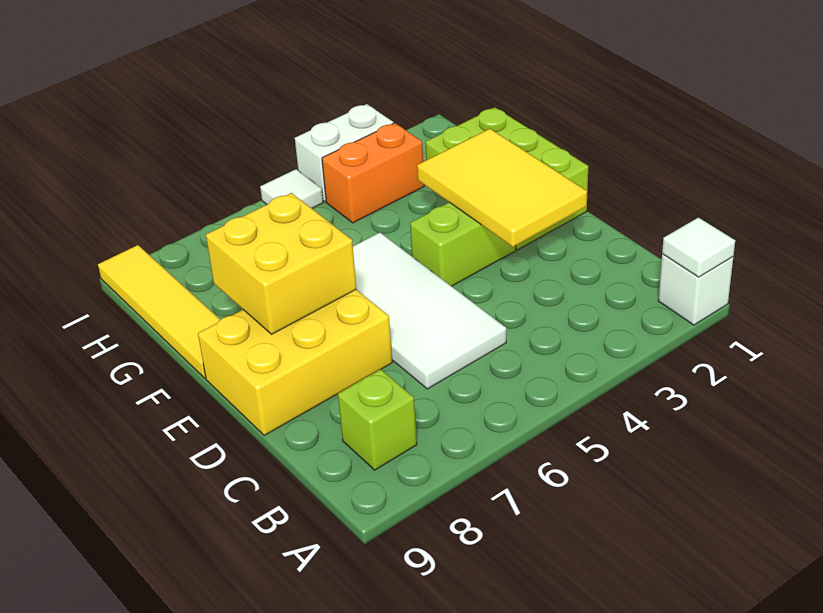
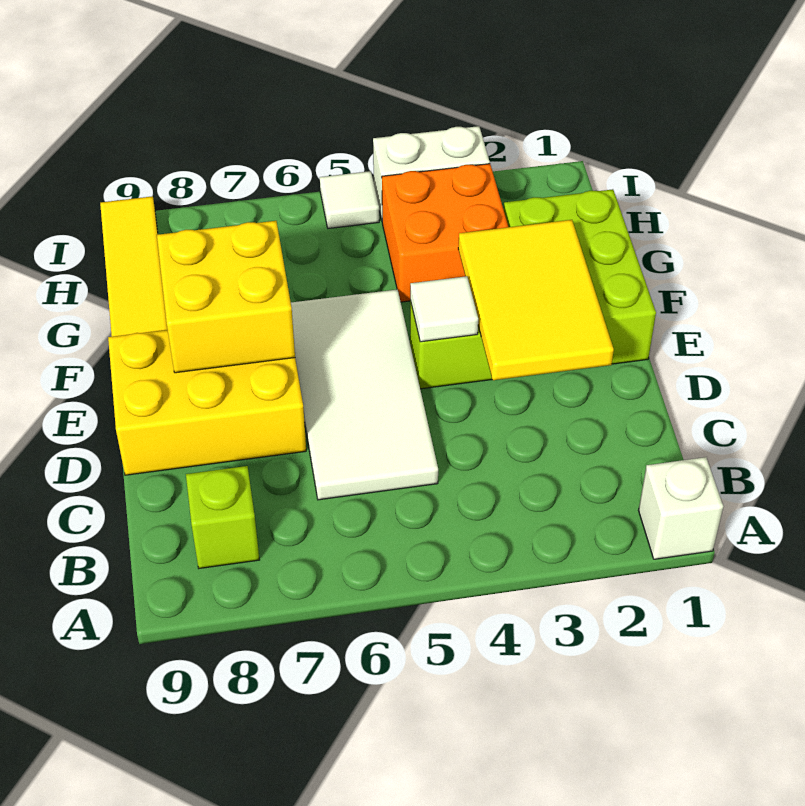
white 1x1 tile [662,218,735,277] -> white 1x1 tile moved to [410,276,478,342]
orange 1x2 brick [322,123,424,223] -> orange 2x2 brick [382,164,508,302]

